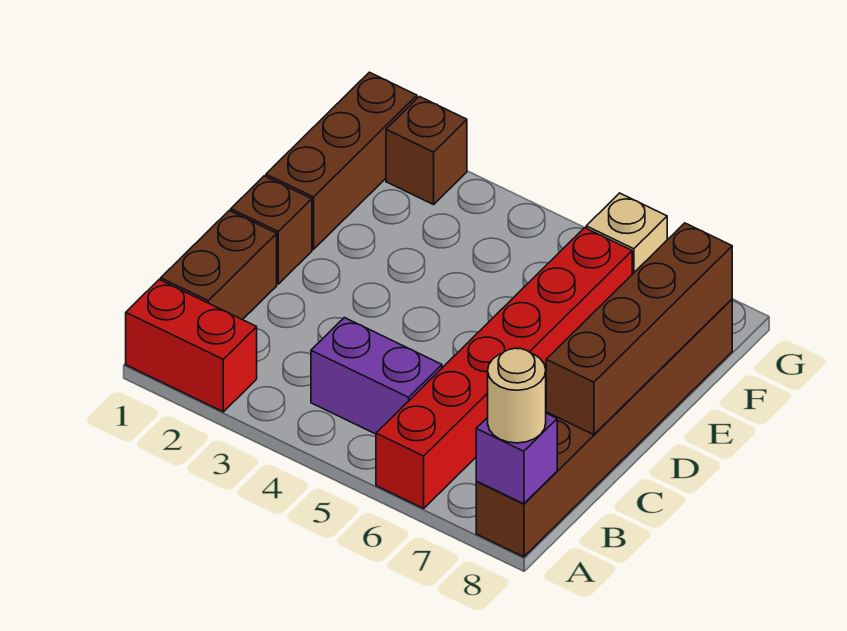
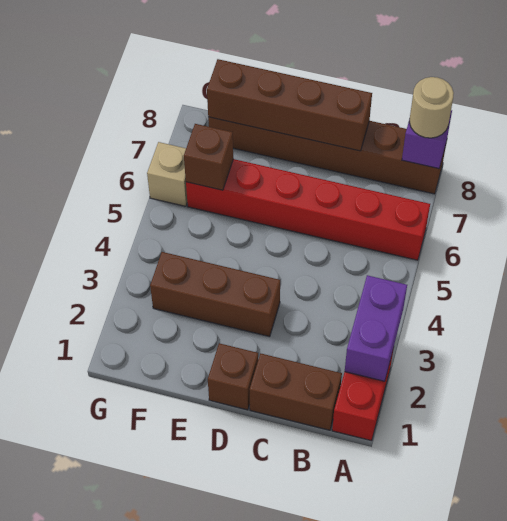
purple 1x2 brick [311,318,442,434] -> purple 1x2 brick moved to [345,275,407,381]
brown 1x3 brick [266,72,417,250] -> brown 1x3 brick moved to [150,252,280,337]
brown 1x1 brick [386,97,467,205] -> brown 1x1 brick moved to [184,124,233,190]

